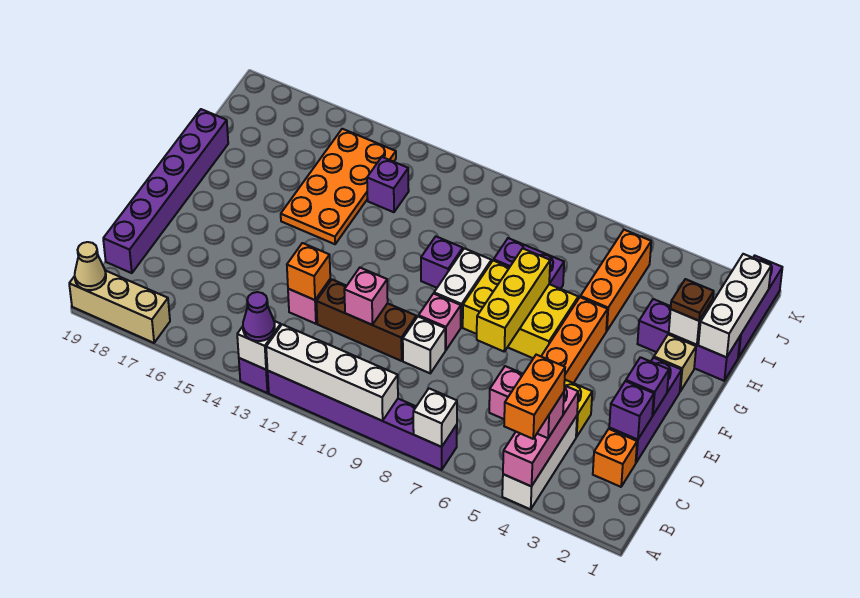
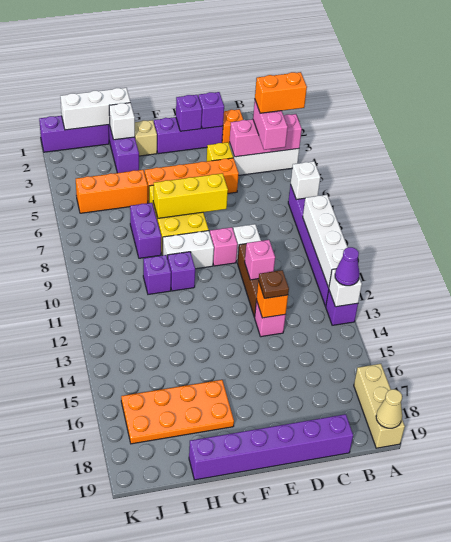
orange 2x4 plate [281,129,396,244] -> orange 2x4 plate moved to [121,380,234,444]
brown 1x1 plate [671,279,714,321] -> brown 1x1 plate moved to [259,270,289,298]
purple 1x1 brick [367,157,409,212] -> purple 1x1 brick moved to [143,255,171,294]

